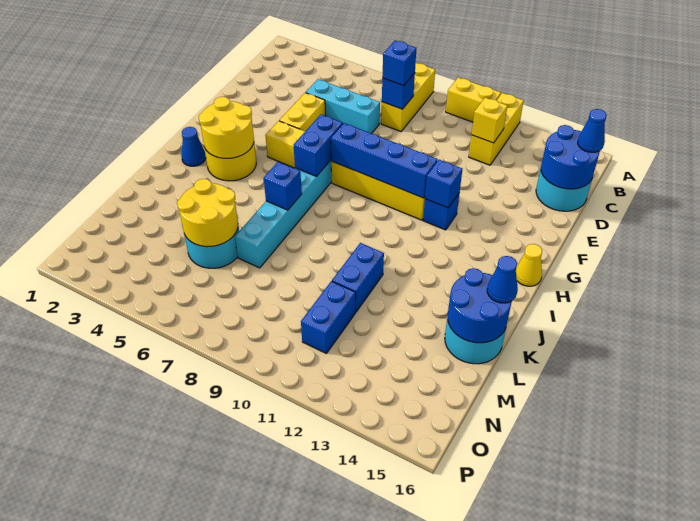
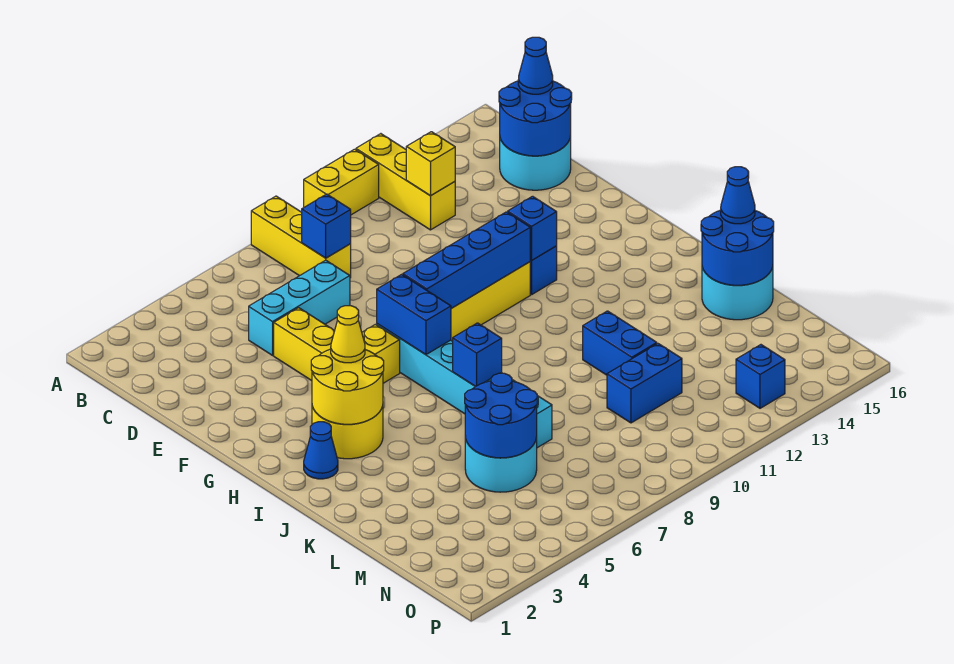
blue 1x1 brick [382,41,416,86] -> blue 1x1 brick moved to [736,345,785,408]
yellow 1x1 cone [516,244,542,286] -> yellow 1x1 cone moved to [331,306,365,363]
yellow 2x2 round brick [177,179,238,247] -> blue 2x2 round brick [465,373,537,458]
blue 1x2 brick [301,281,356,353] -> blue 1x2 brick turned to [607,344,682,423]

